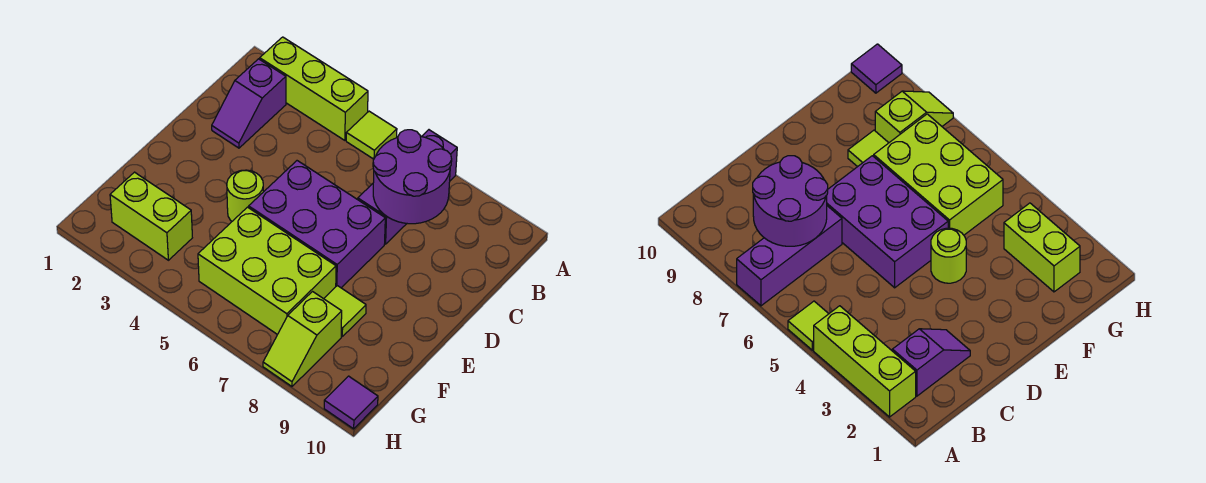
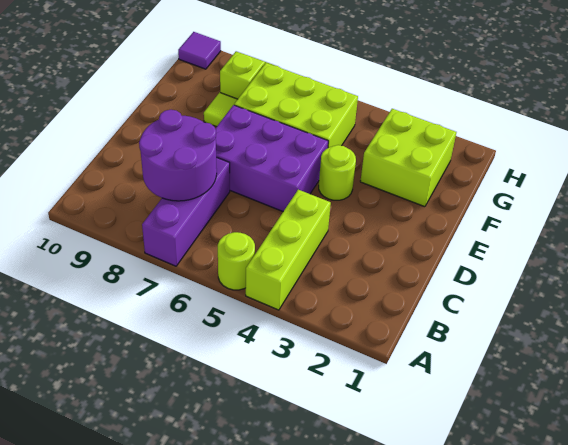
lime 1x3 brick [260,37,368,140] -> lime 1x3 brick turned to [246,190,331,310]
lime 1x1 tile [346,111,397,159] -> lime 1x1 round brick [218,232,255,290]
purple 1x2 slope [212,59,286,148] -> none
lime 1x2 brick [110,172,192,260] -> lime 2x2 brick [360,109,456,207]

